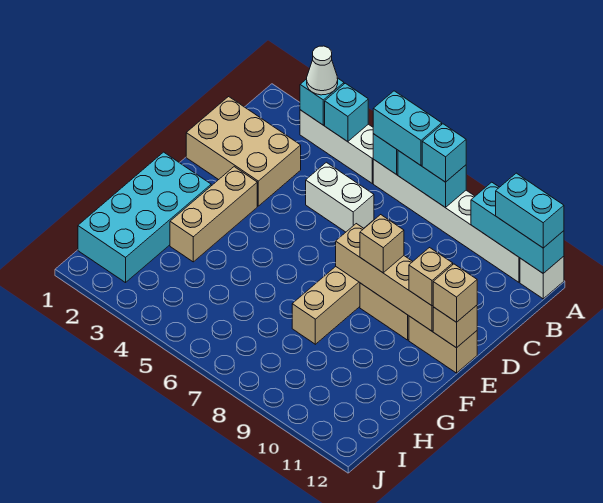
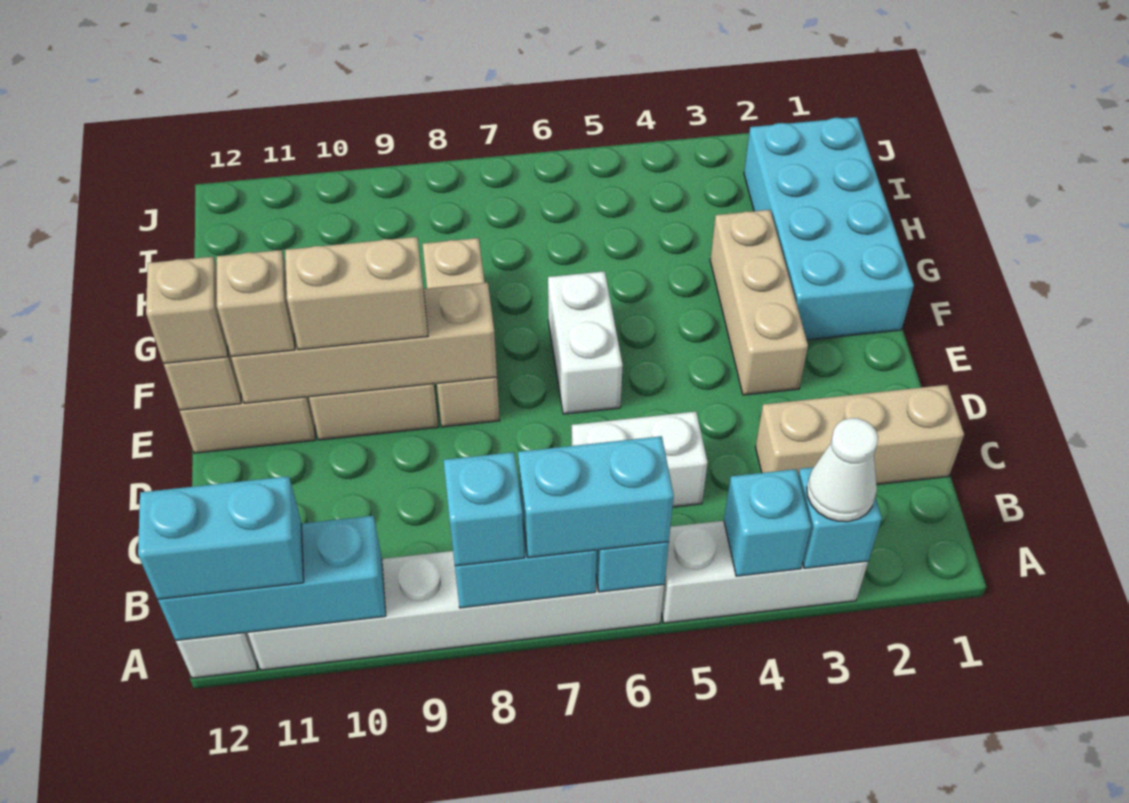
tan 2x3 brick [186,97,301,206] -> tan 1x3 brick [755,385,964,485]
none -> white 1x2 brick [548,271,623,414]
tan 1x1 brick [360,215,404,273] -> tan 1x2 brick [285,237,428,350]

